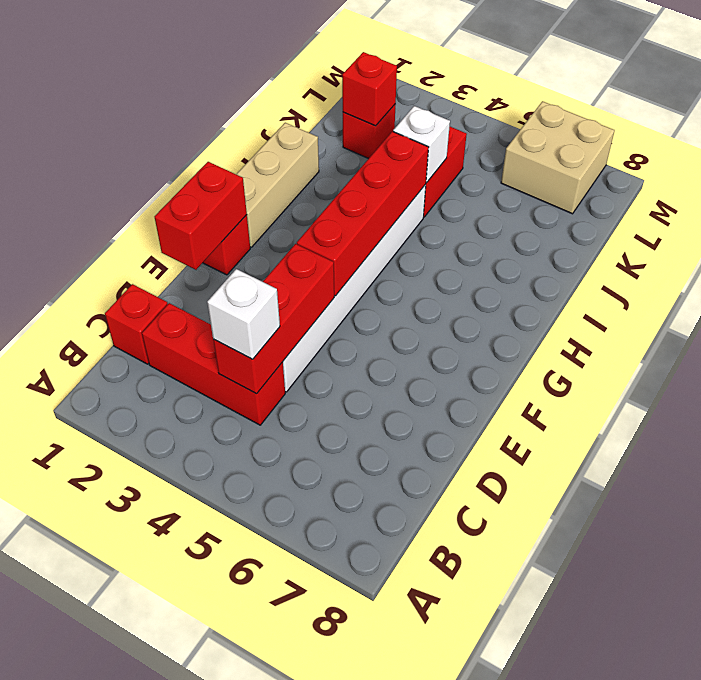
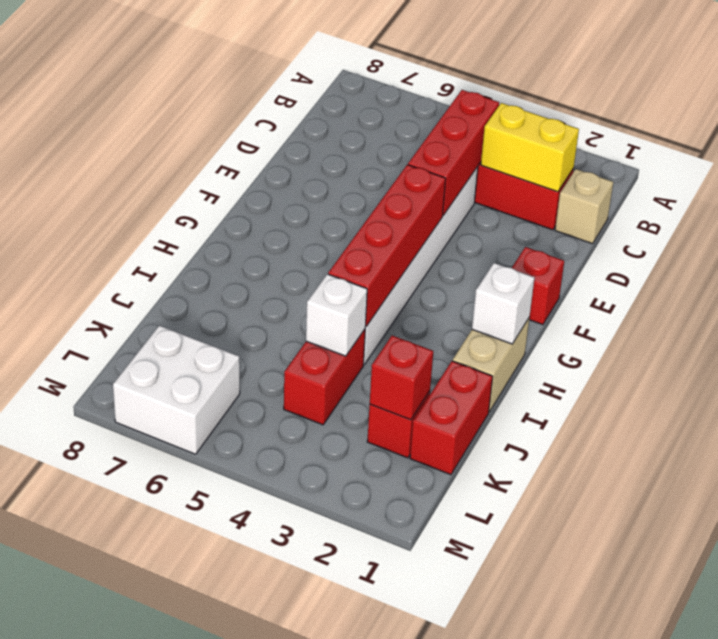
red 1x1 brick [105,284,168,364] -> tan 1x1 brick [555,169,613,244]
none -> yellow 1x2 brick [481,103,579,192]
white 1x1 brick [207,269,280,359] -> white 1x1 brick moved to [472,263,534,344]
red 1x2 brick [155,162,247,270] -> red 1x2 brick moved to [410,361,493,475]
tan 1x3 brick [236,123,319,247] -> tan 1x2 brick [453,318,529,412]
tan 2x2 brick [501,101,615,214] -> white 2x2 brick [113,326,240,454]

